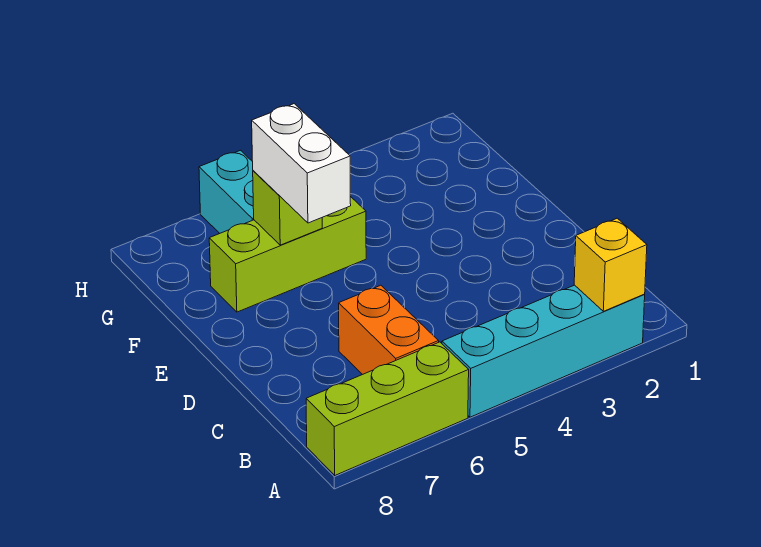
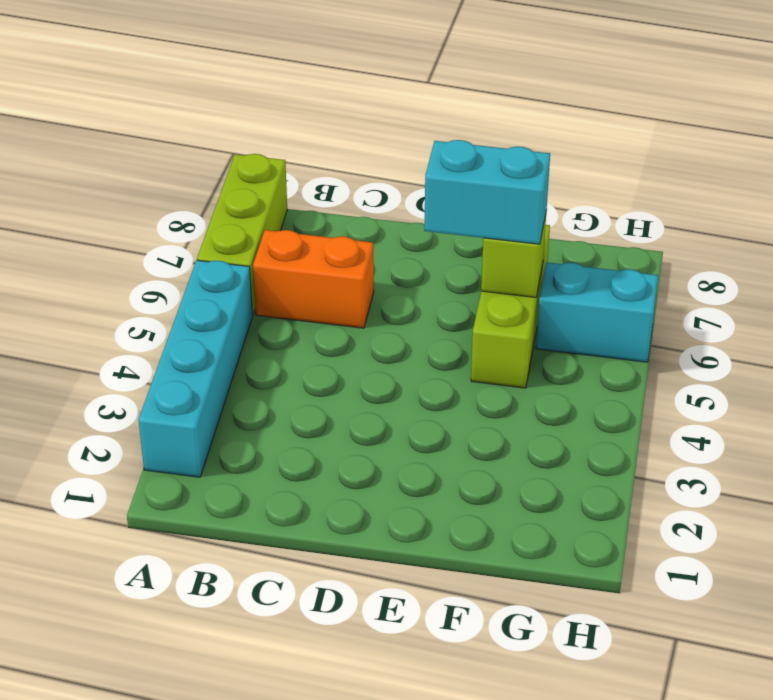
yellow 1x1 brick [574,218,647,311] -> none
white 1x2 brick [252,104,351,223] -> cyan 1x2 brick [424,140,550,244]

